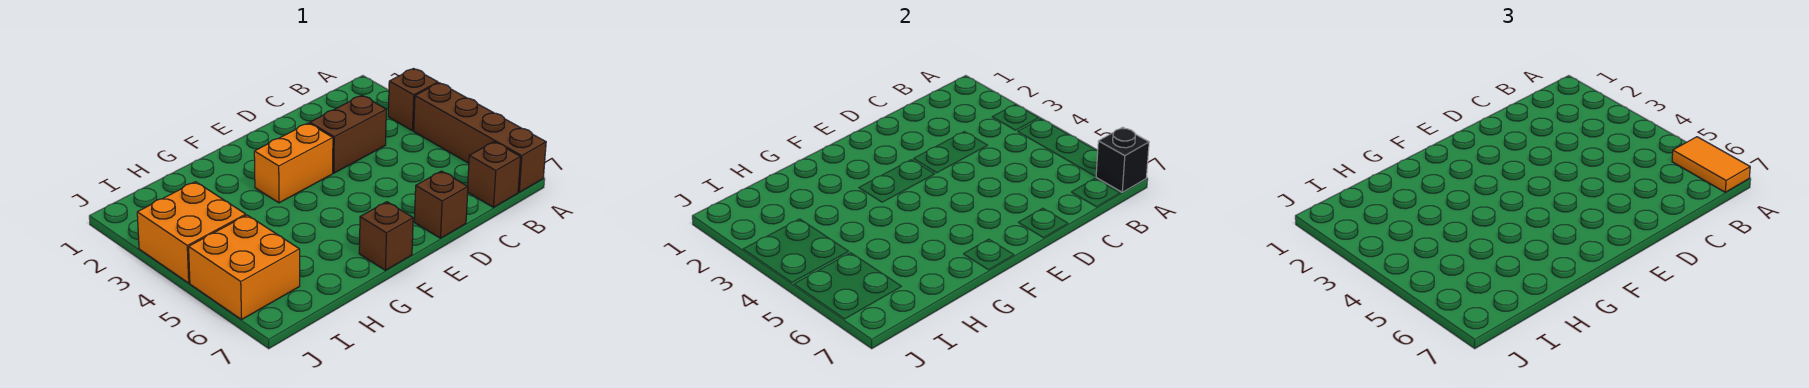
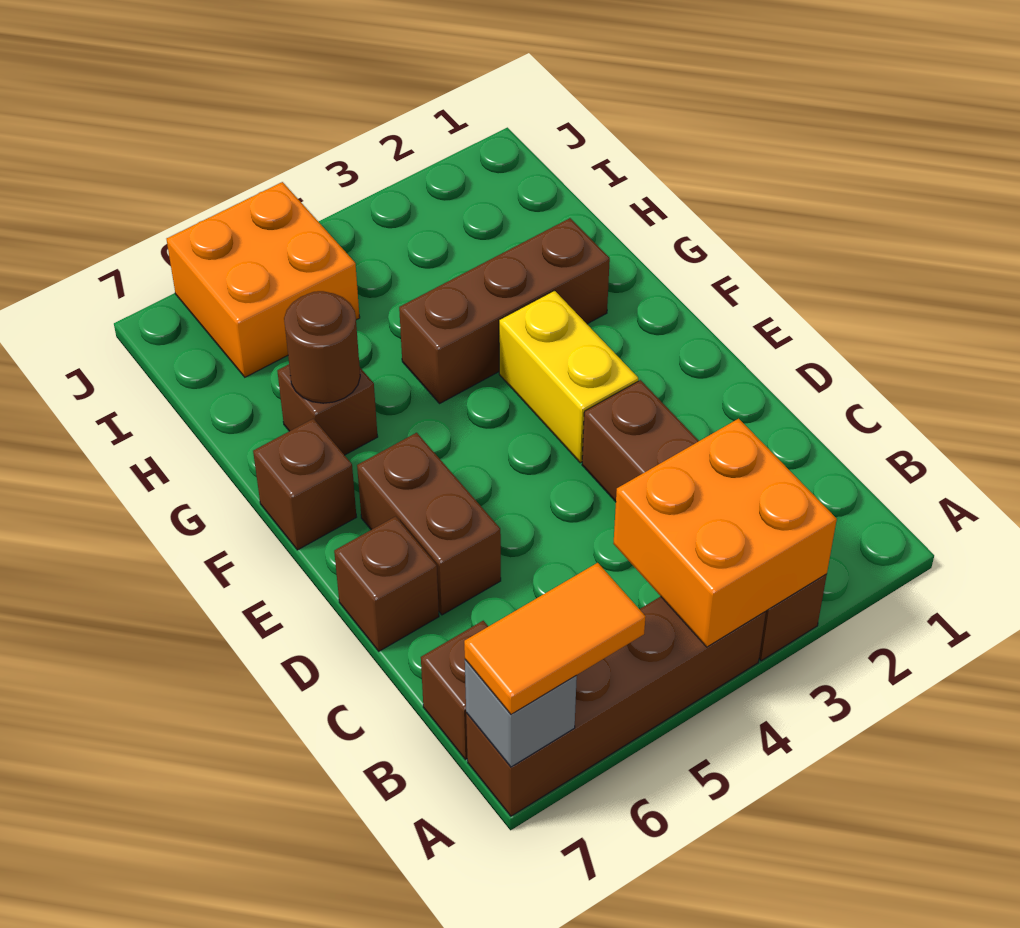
black 1x1 brick [1096,127,1149,192] -> grey 1x1 brick [465,660,577,767]
none -> brown 1x2 brick [357,433,501,615]
orange 1x2 brick [254,123,333,203] -> yellow 1x2 brick [499,291,638,463]
none -> brown 1x3 brick [399,218,610,403]
none -> brown 1x1 brick [277,364,378,455]
none -> brown 1x1 round brick [284,291,360,403]
orange 2x2 brick [137,182,246,283] -> orange 2x2 brick moved to [613,419,837,647]

